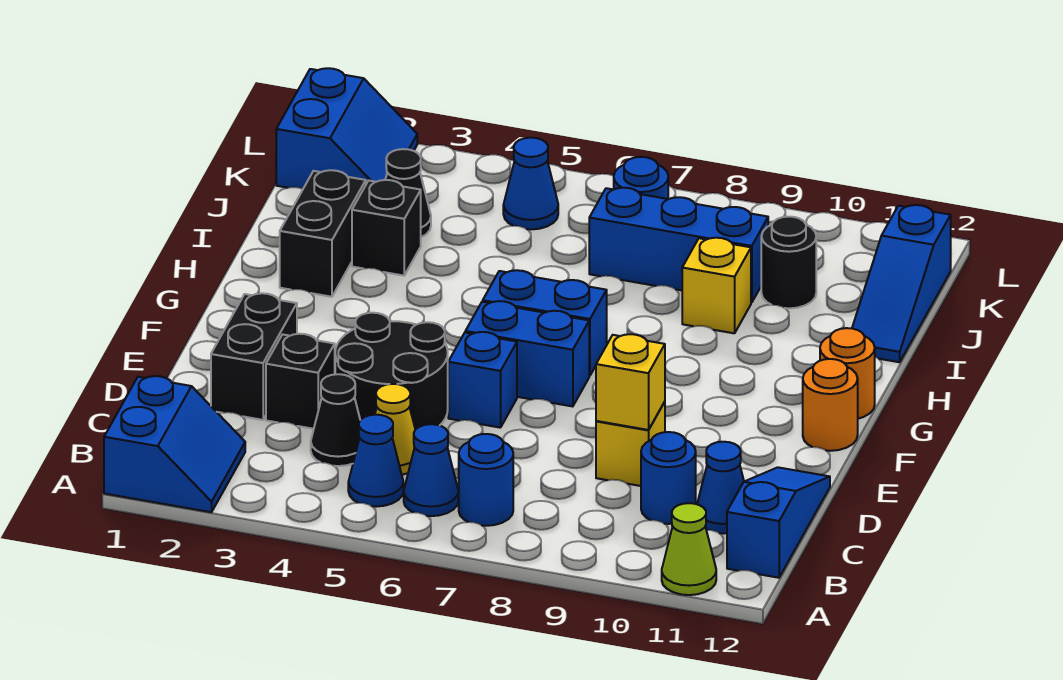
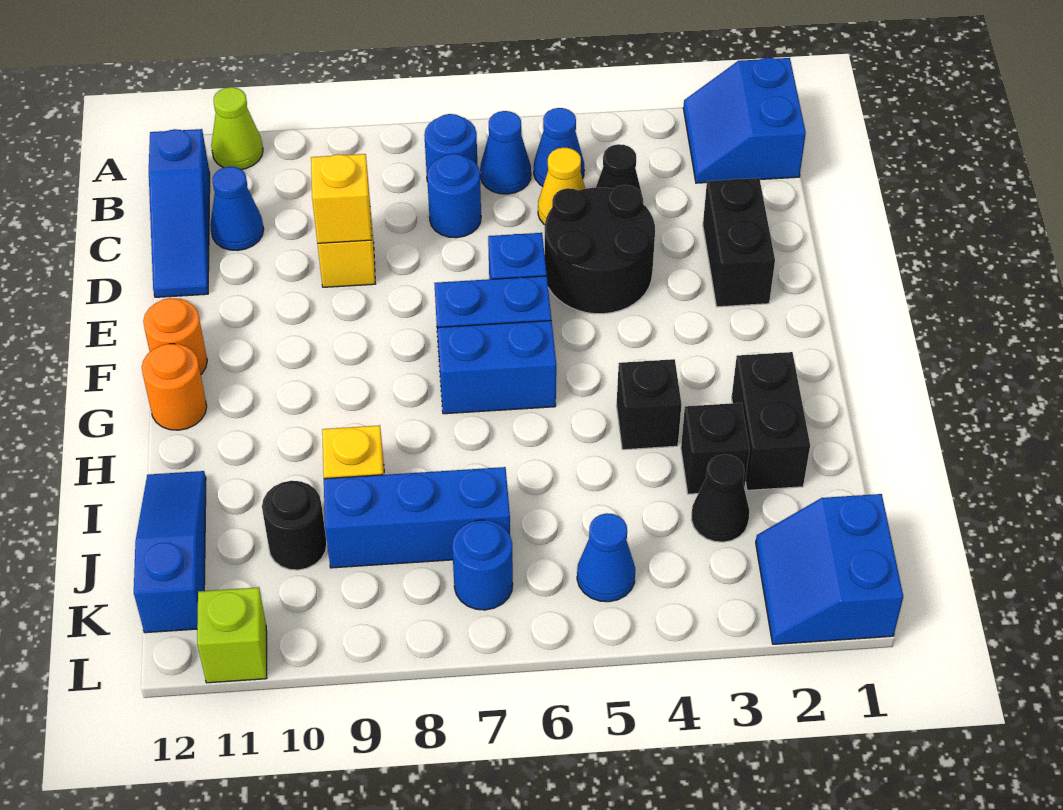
blue 1x1 round brick [641,432,696,524] -> blue 1x1 round brick moved to [427,154,481,238]
black 1x1 brick [266,334,335,429] -> black 1x1 brick moved to [617,359,682,450]
none -> lime 1x1 brick [197,587,267,683]

